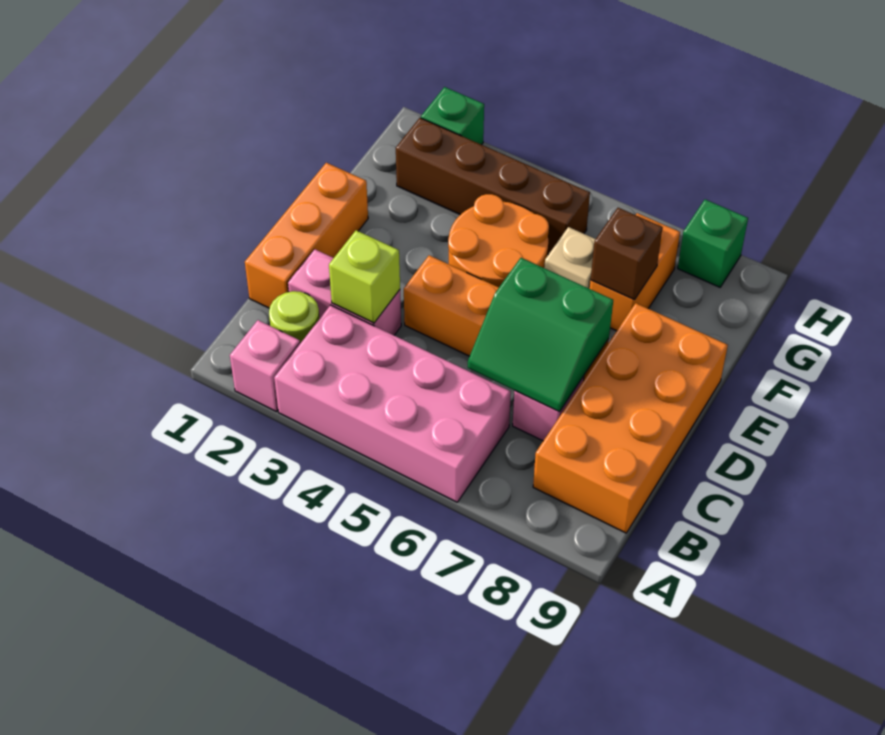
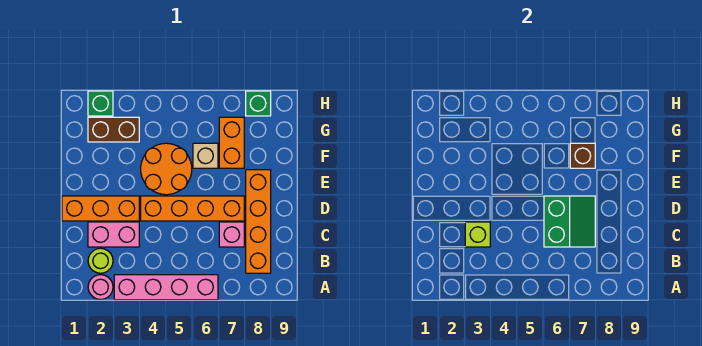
pink 1x1 brick [230,320,300,411] -> pink 1x1 round brick [88,275,113,300]
pink 2x4 brick [274,305,511,502] -> pink 1x4 brick [114,275,218,300]
orange 2x4 brick [533,303,728,533] -> orange 1x4 brick [246,170,271,273]
orange 1x3 brick [245,163,368,308] -> orange 1x3 brick turned to [62,196,139,221]
green 2x2 slope [468,258,613,412] -> green 2x2 slope turned to [544,196,595,247]
brown 1x4 brick [396,118,590,255] -> brown 1x2 brick [88,117,139,142]

